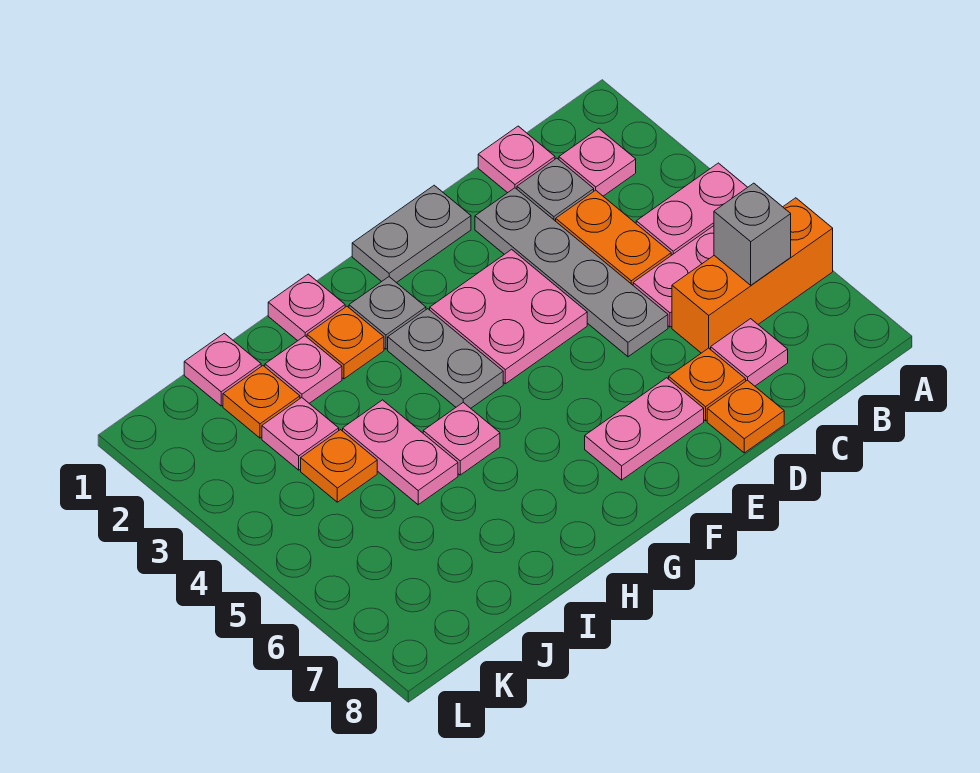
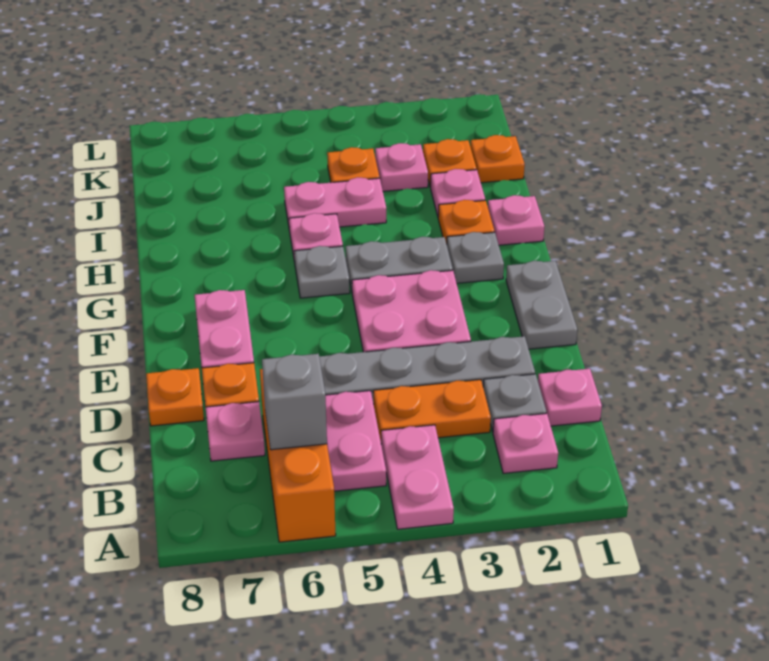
none -> grey 1x1 plate [294,246,350,298]
pink 1x1 plate [184,333,261,406] -> orange 1x1 plate [470,135,525,183]

